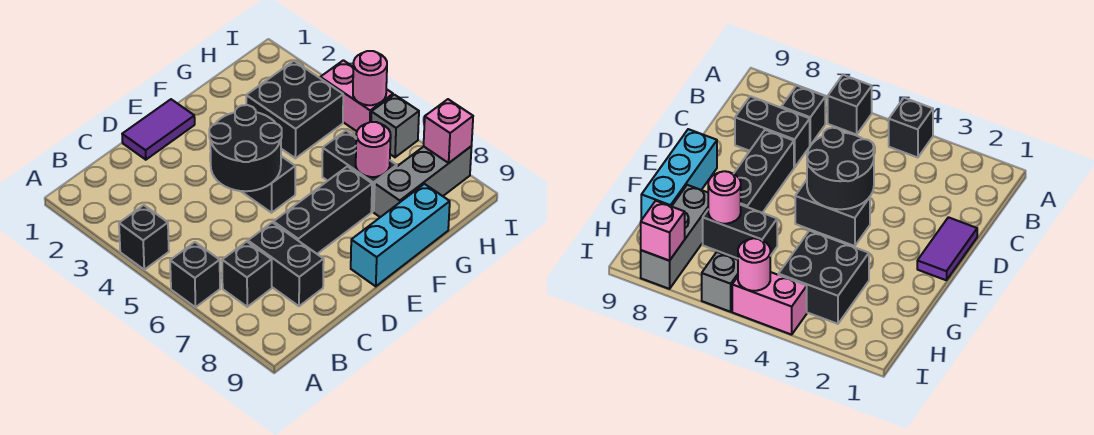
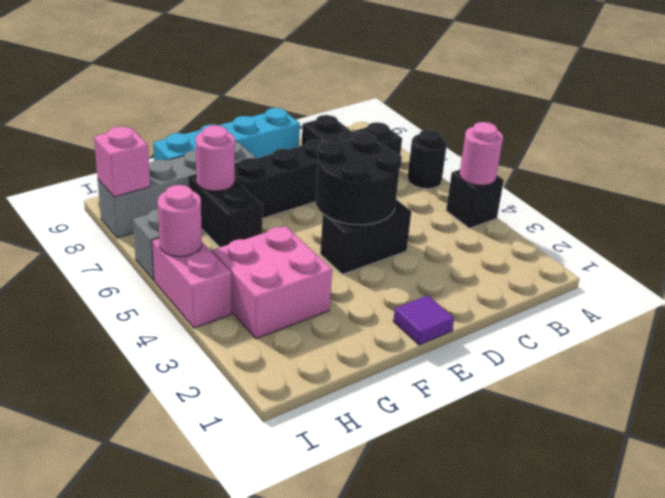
none -> pink 1x1 round brick [459,122,503,185]
black 1x1 brick [170,242,220,307] -> black 1x1 round brick [407,130,447,189]
purple 1x2 tile [122,99,195,160] -> purple 1x1 tile [393,295,454,345]
black 1x2 brick [241,156,295,213] -> black 1x2 brick turned to [320,199,411,274]
cyan 1x3 brick [351,184,450,286] -> cyan 1x4 brick [153,108,300,160]
black 2x2 brick [246,61,343,158] -> pink 2x2 brick [212,226,332,339]
grey 1x3 brick [374,146,472,217] -> grey 1x4 brick [98,141,256,238]

